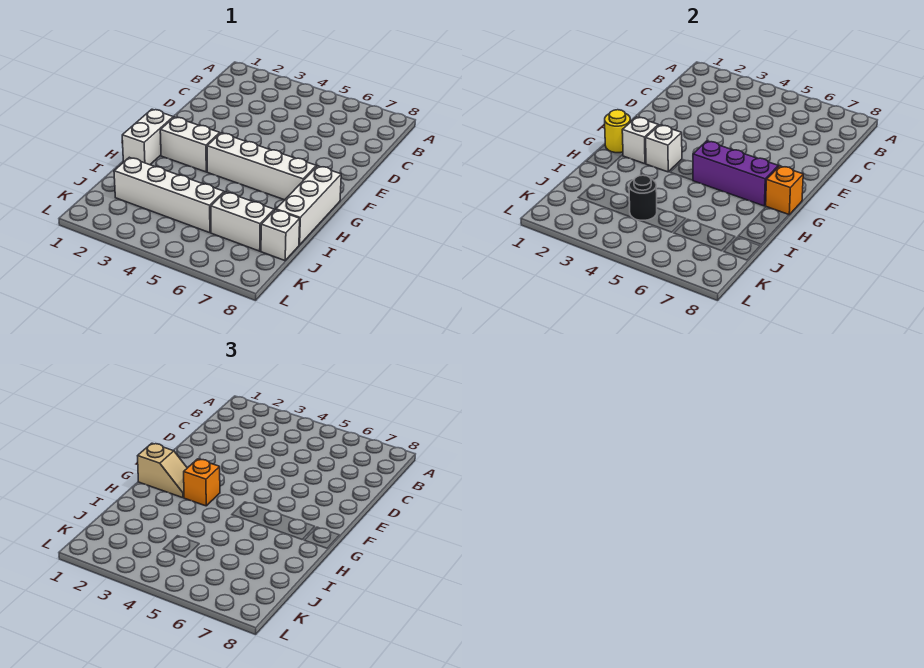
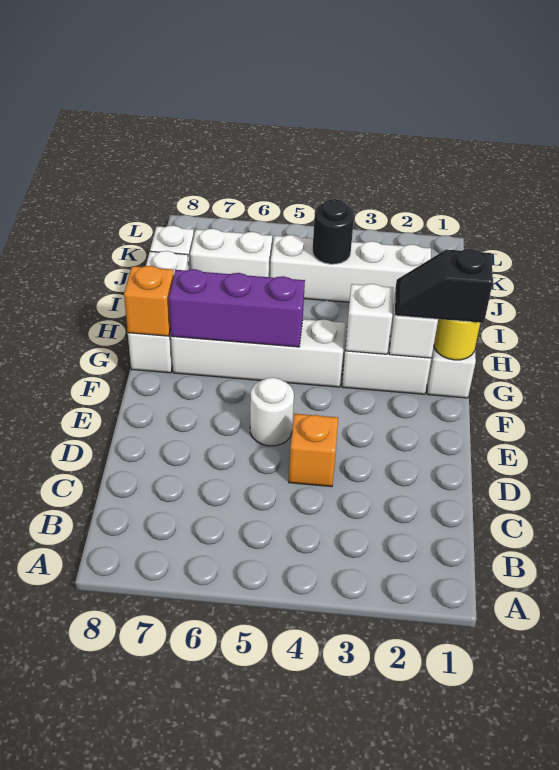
none -> white 1x1 round brick [250,377,294,446]
tan 1x2 slope [138,443,187,498] -> black 1x2 slope [395,249,493,323]
orange 1x1 brick [184,459,220,506] -> orange 1x1 brick moved to [289,414,338,487]

